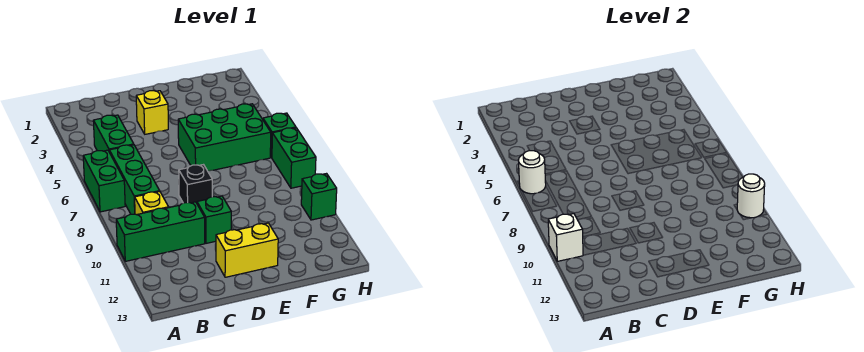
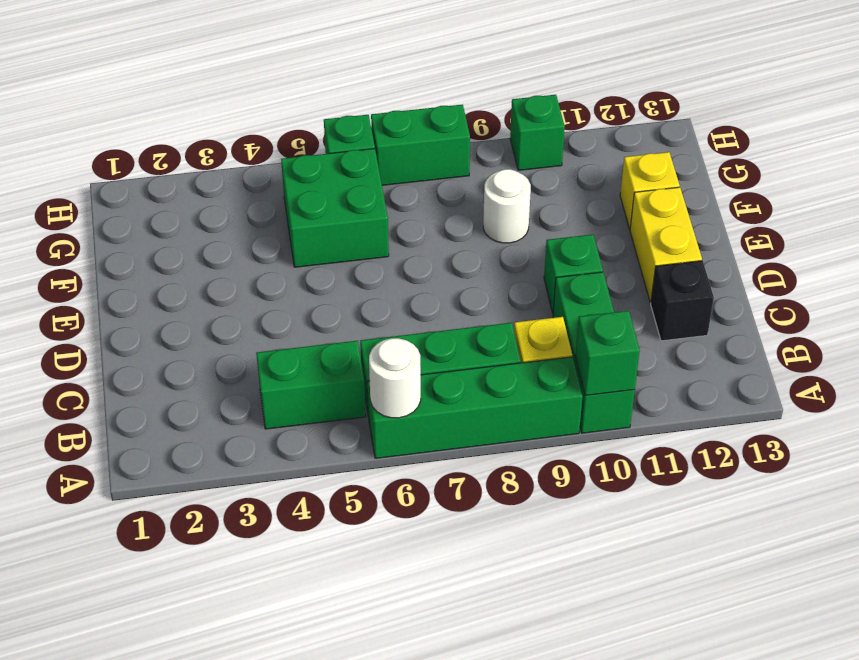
green 1x2 brick [83,150,125,212] -> green 1x4 brick [367,357,583,458]
white 1x1 brick [548,214,583,261] -> green 1x1 brick [575,311,640,395]
yellow 1x1 brick [136,91,168,134] -> yellow 1x1 brick moved to [620,152,680,229]
black 1x1 brick [179,165,212,203] -> black 1x1 brick moved to [651,261,714,341]
green 2x3 brick [178,104,271,171] -> green 2x2 brick [281,149,389,267]
white 1x1 round brick [737,174,765,218] -> white 1x1 round brick moved to [483,169,531,243]

